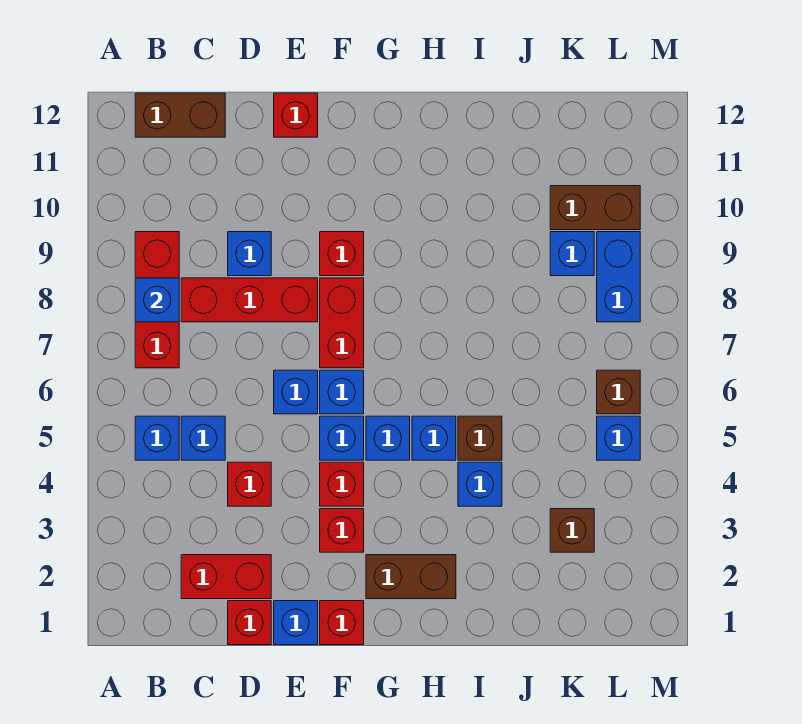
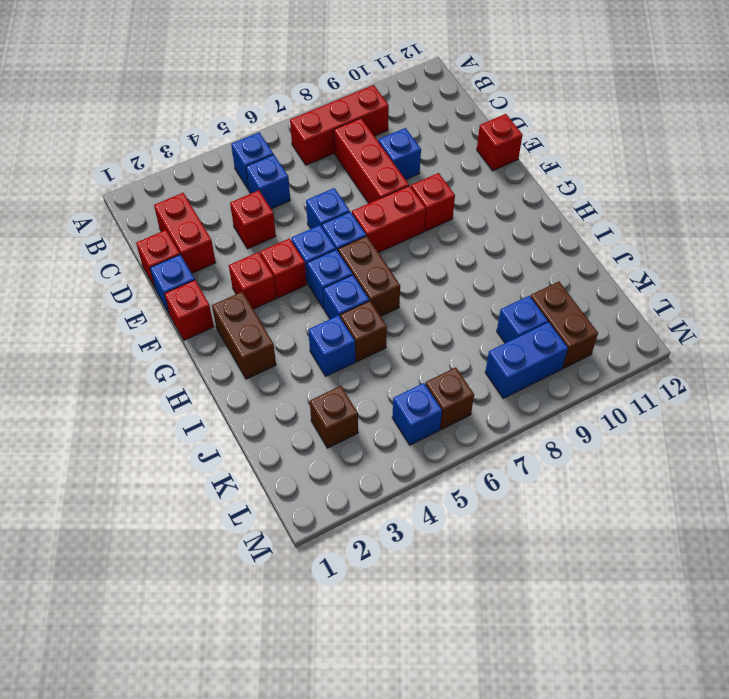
blue 1x1 brick [135,278,179,322] -> none
brown 1x2 brick [135,93,225,137] -> brown 1x2 brick moved to [338,236,400,316]

